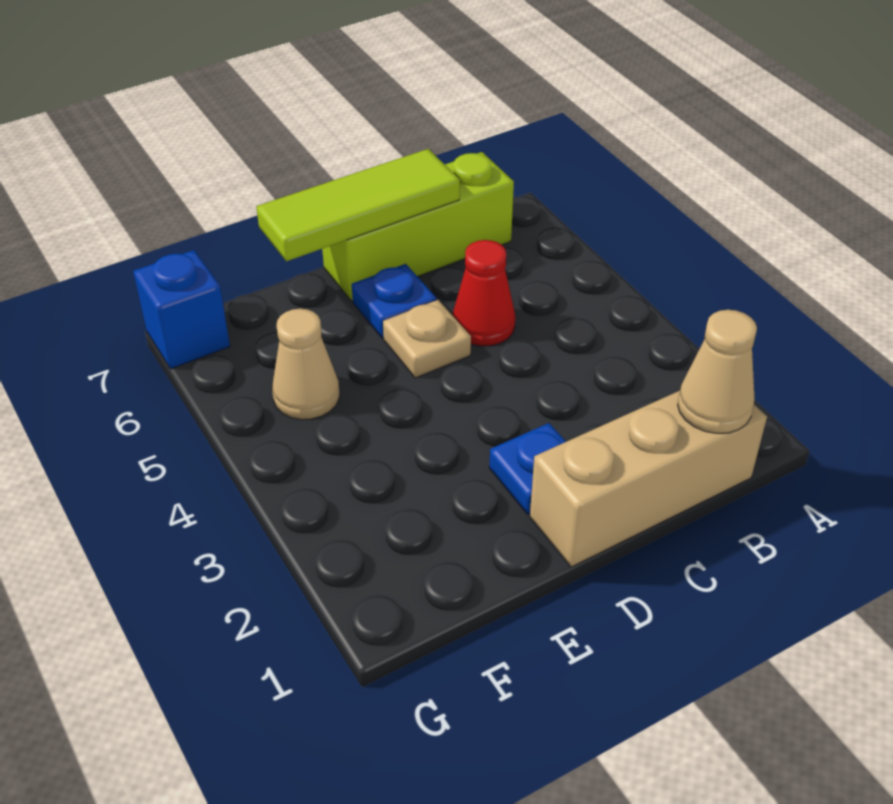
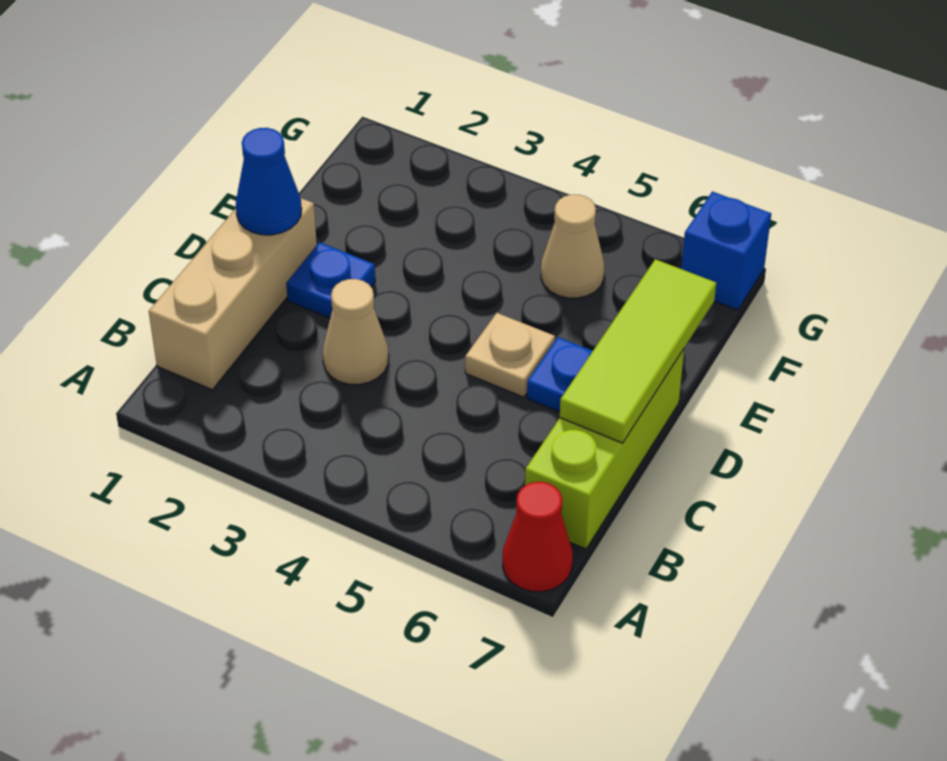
tan 1x1 cone [678,310,757,433] -> tan 1x1 cone moved to [323,279,389,385]
red 1x1 cone [453,240,515,346] -> red 1x1 cone moved to [503,482,573,592]
none -> blue 1x1 cone [236,128,302,235]

